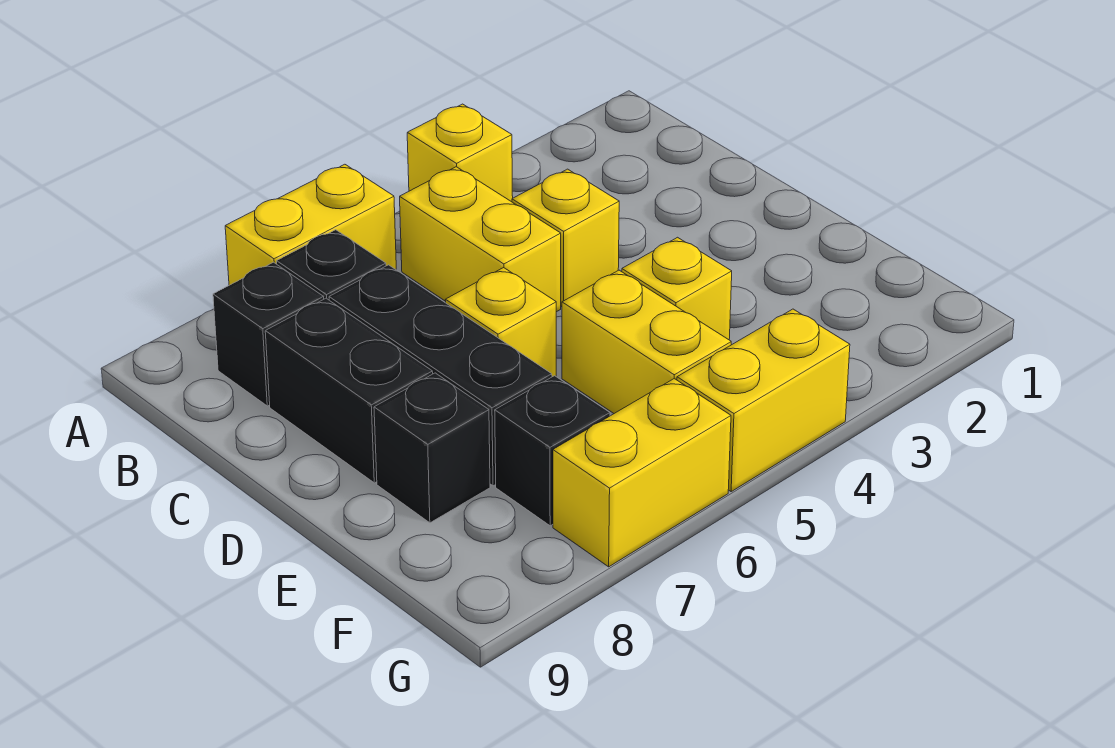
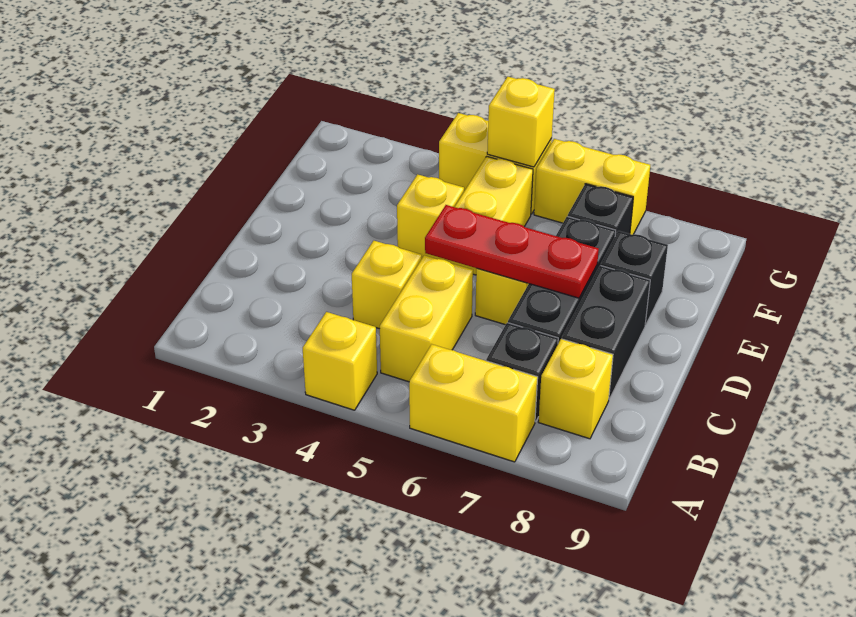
black 1x1 brick [213,262,324,406] -> yellow 1x1 brick [538,339,613,439]
none -> red 1x3 plate [425,205,599,298]
none -> yellow 1x1 brick [487,77,555,167]

